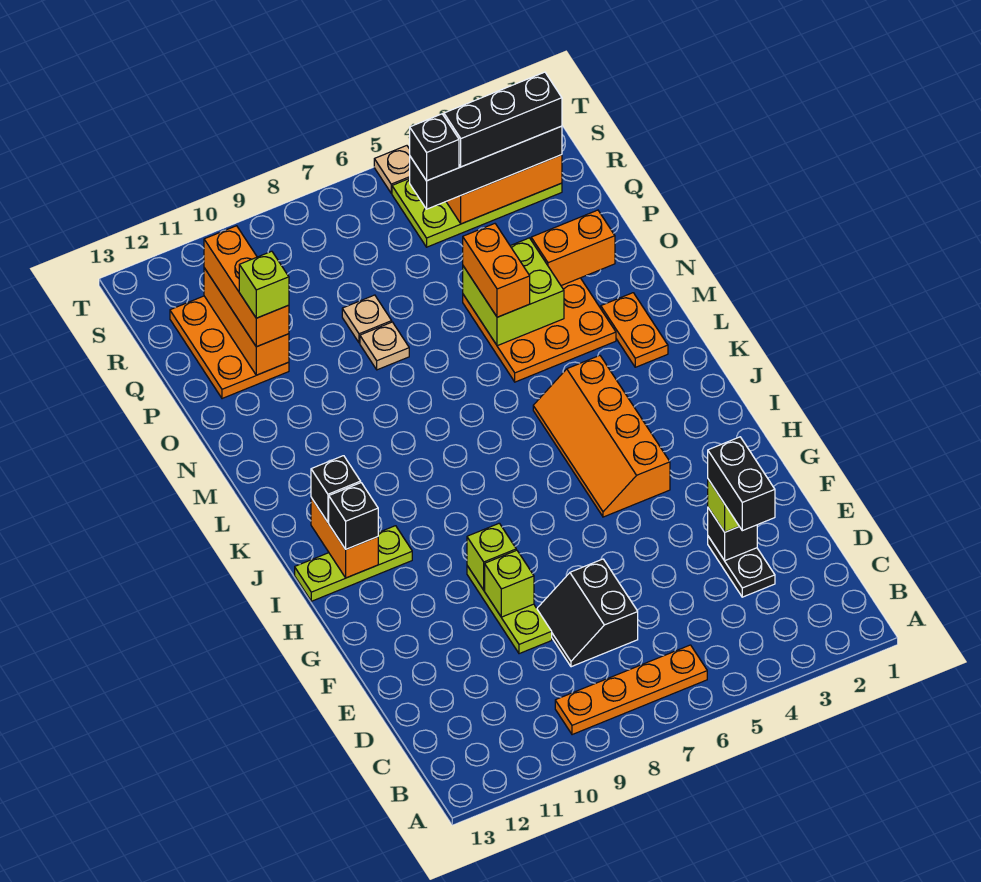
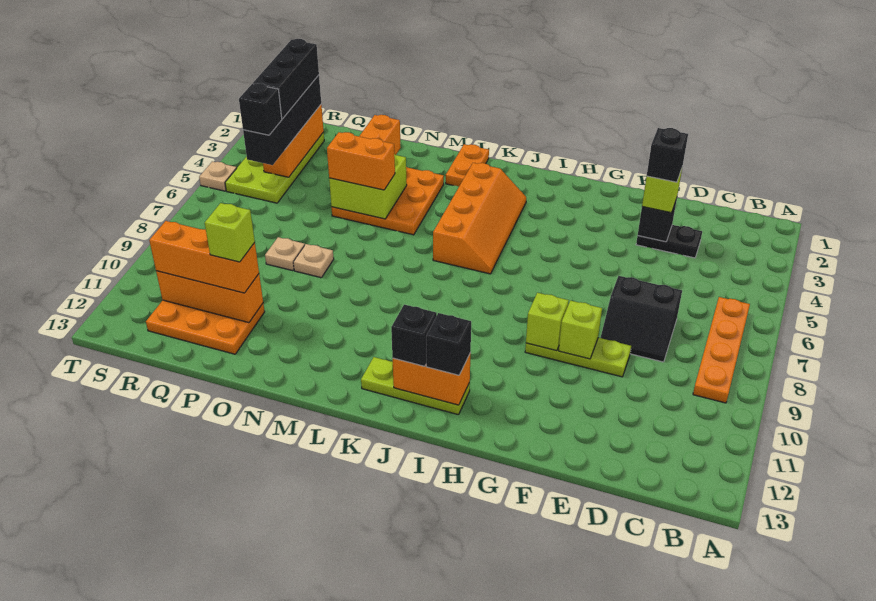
black 1x2 brick [708,437,775,531] -> black 1x1 brick [647,128,688,182]
orange 2x4 slope [533,356,670,517] -> orange 2x4 slope turned to [433,163,526,274]
lime 1x3 plate [295,526,412,601] -> lime 1x3 plate turned to [361,357,470,415]
orange 1x2 plate [601,293,668,367] -> orange 1x2 plate turned to [446,144,489,187]

